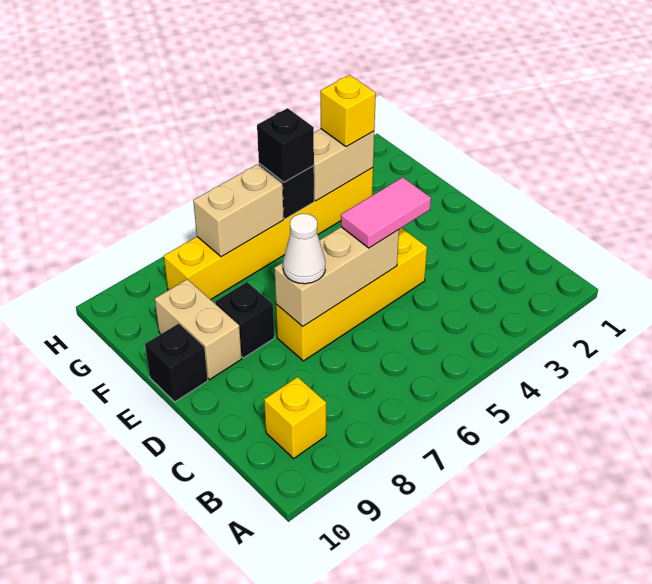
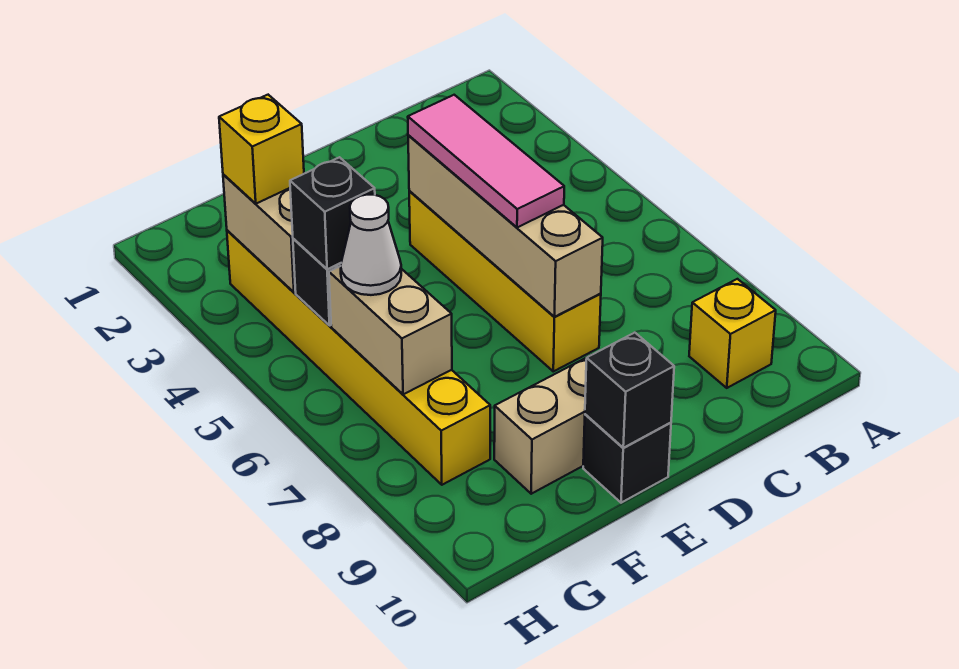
pink 1x2 tile [341,177,431,248] -> pink 1x3 tile [408,95,564,228]
tan 1x3 brick [275,227,399,326] -> tan 1x4 brick [408,135,603,317]
white 1x1 cone [283,214,325,284] -> white 1x1 cone moved to [341,195,401,295]
black 1x1 brick [215,282,274,358] -> black 1x1 brick moved to [585,333,674,448]

